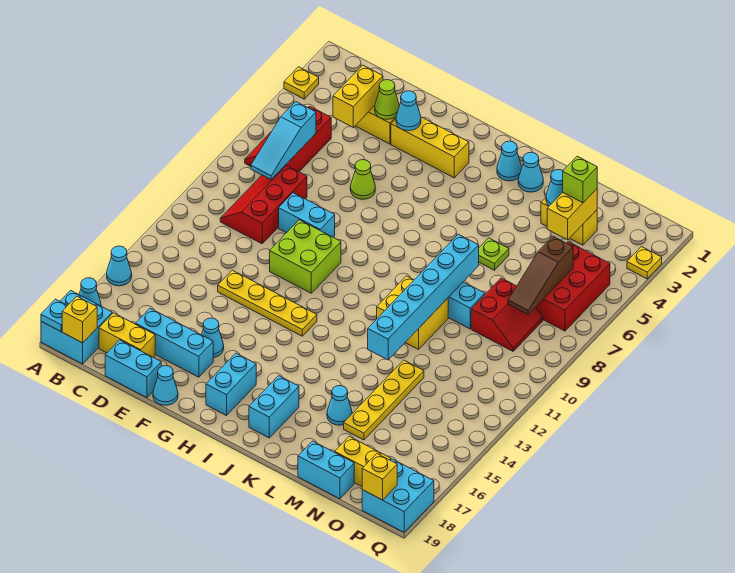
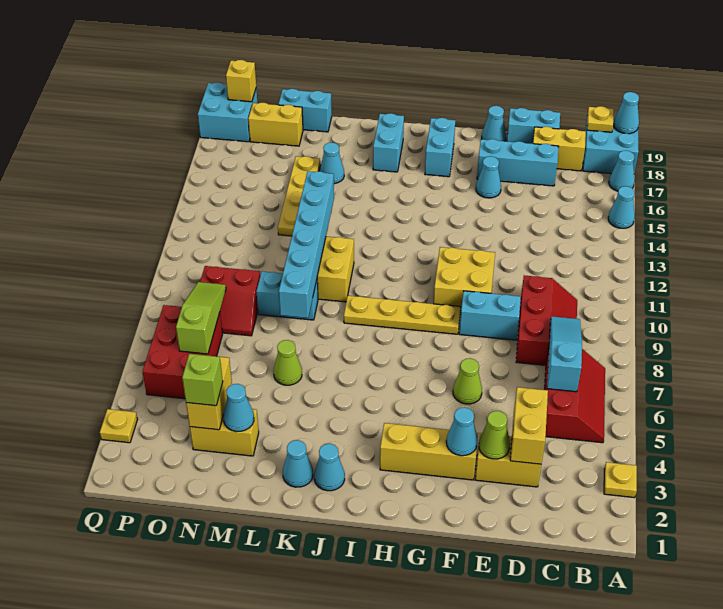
cyan 1x1 plate [41,299,68,331] -> cyan 1x1 cone [613,92,639,134]
yellow 1x1 brick [62,296,97,343] -> yellow 1x1 plate [587,106,614,132]
yellow 1x4 plate [218,270,317,336] -> yellow 1x4 plate moved to [344,296,461,334]
lime 2x2 brick [270,220,341,293] -> yellow 2x2 brick [434,247,495,313]
lime 1x1 plate [479,238,509,270] -> lime 1x1 cone [274,340,302,385]
red 2x2 slope [471,278,543,351] -> red 2x2 slope turned to [200,266,260,336]
brown 1x3 slope [508,236,573,314] -> lime 1x3 slope [176,282,226,354]

